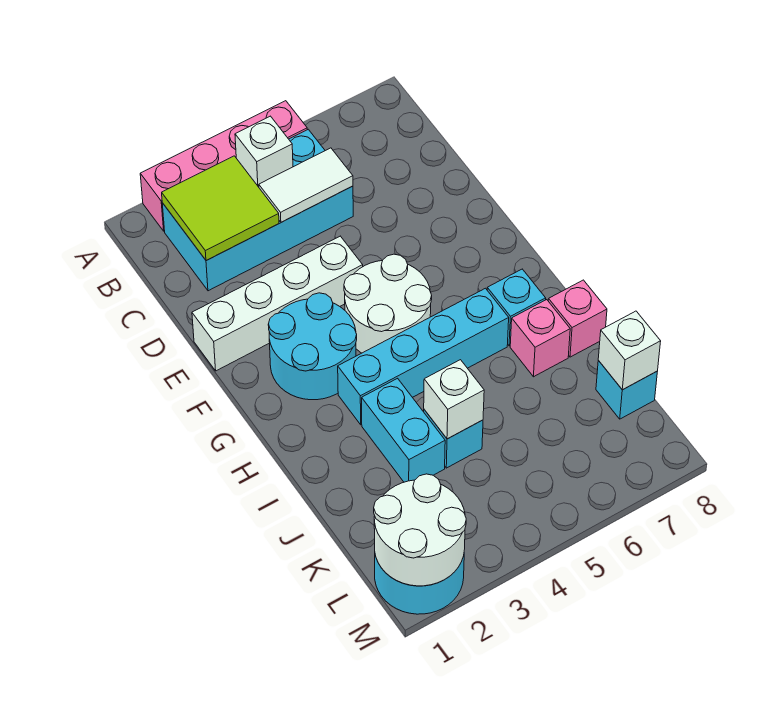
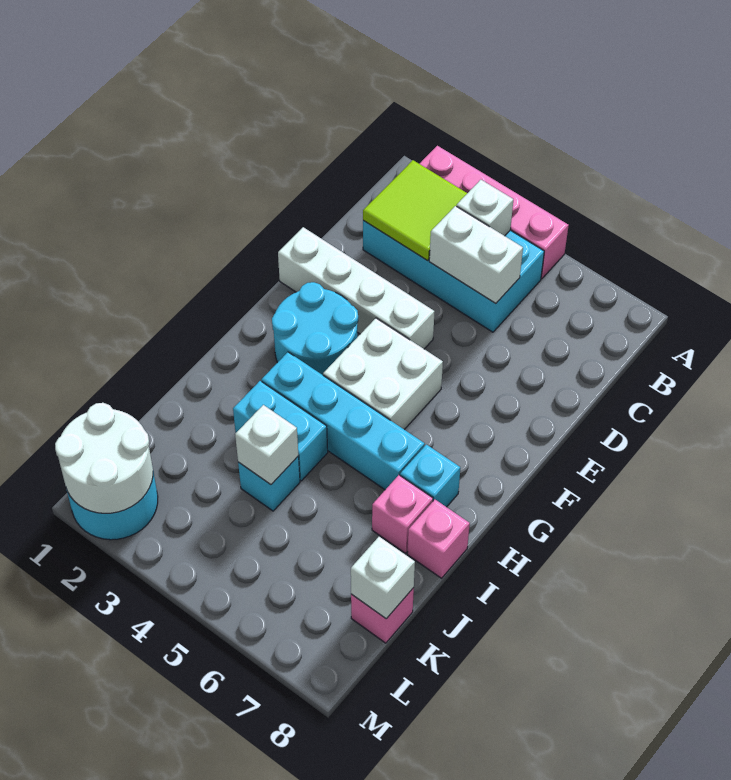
white 1x2 tile [259,148,353,222] -> white 1x2 brick [429,206,523,303]
white 2x2 round brick [344,254,432,353] -> white 2x2 brick [323,318,443,430]
cyan 1x2 brick [362,378,445,482] -> cyan 1x2 brick turned to [233,381,328,481]
cyan 1x1 brick [596,361,658,419] -> pink 1x1 brick [351,588,414,643]

